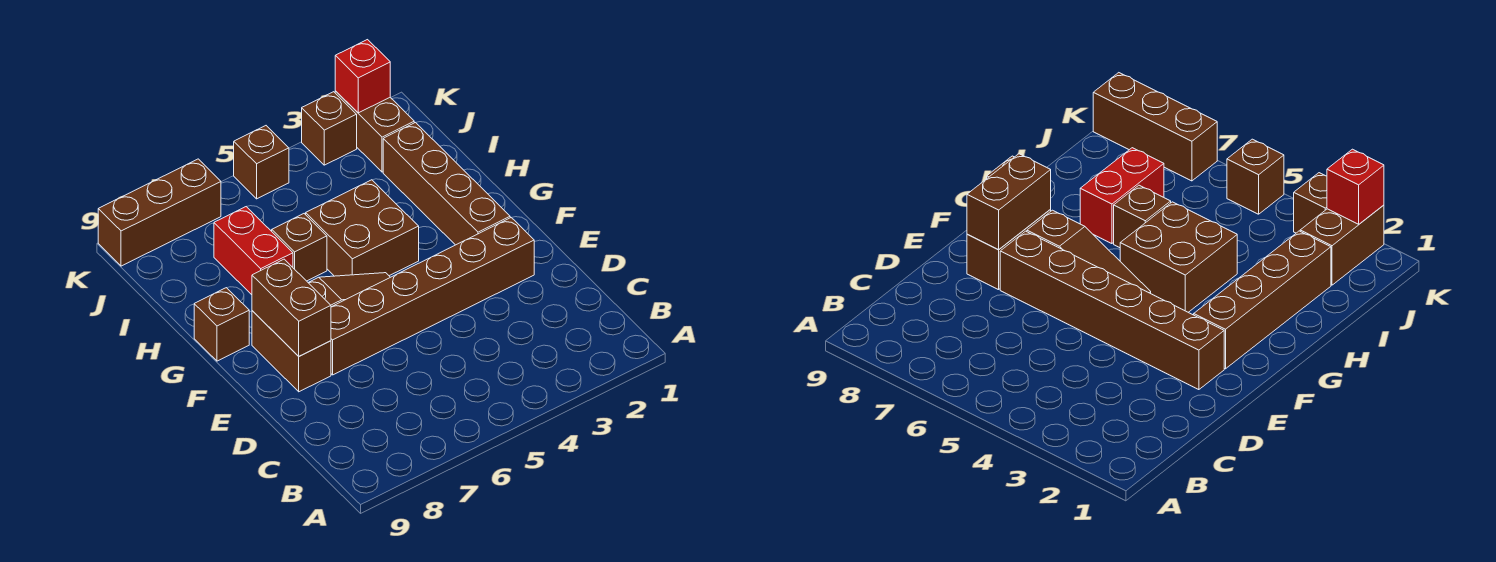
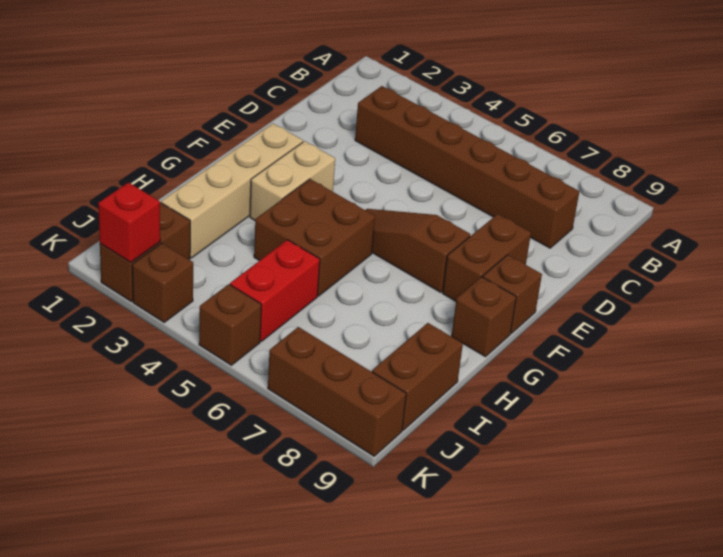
brown 1x6 brick [331,218,534,375] -> brown 1x6 brick moved to [355,86,579,248]
brown 1x2 brick [252,259,331,356] -> brown 1x2 brick moved to [372,323,463,430]
brown 1x4 brick [383,123,510,245] -> tan 1x4 brick [161,124,303,258]
none -> tan 1x2 brick [250,141,335,220]
brown 1x1 brick [272,214,327,281] -> brown 1x1 brick moved to [483,255,542,333]
red 1x2 brick [214,207,293,295] -> red 1x2 brick moved to [230,240,320,341]

